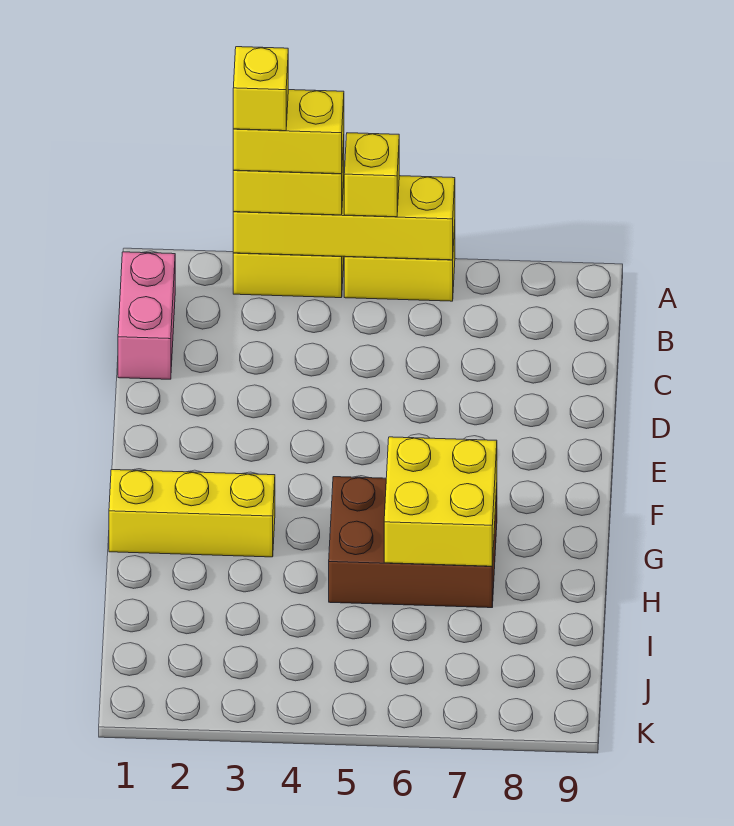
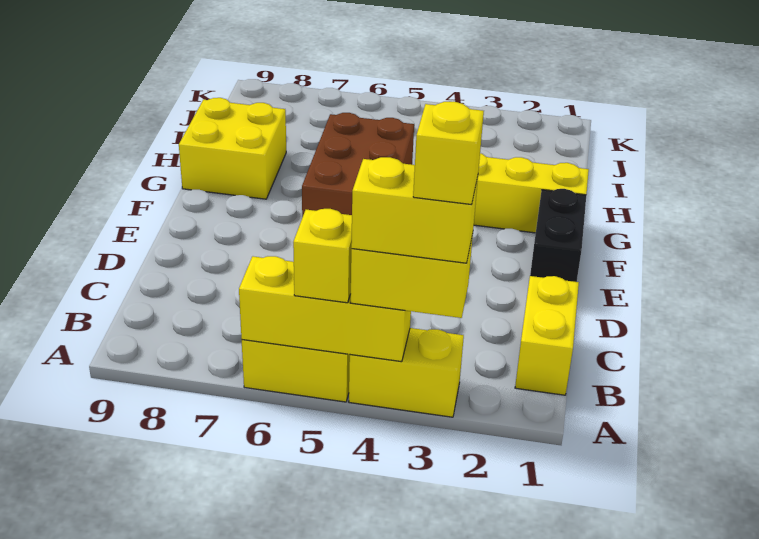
yellow 1x4 brick [233,176,455,260] -> yellow 1x3 brick [239,256,411,362]
pink 1x2 brick [118,252,175,379] -> yellow 1x2 brick [515,276,579,395]
none -> black 1x2 brick [530,189,586,282]
brown 2x3 brick [329,477,497,608] -> brown 2x3 brick turned to [302,113,414,217]
yellow 2x2 brick [384,437,497,566] -> yellow 2x2 brick moved to [179,98,286,199]

